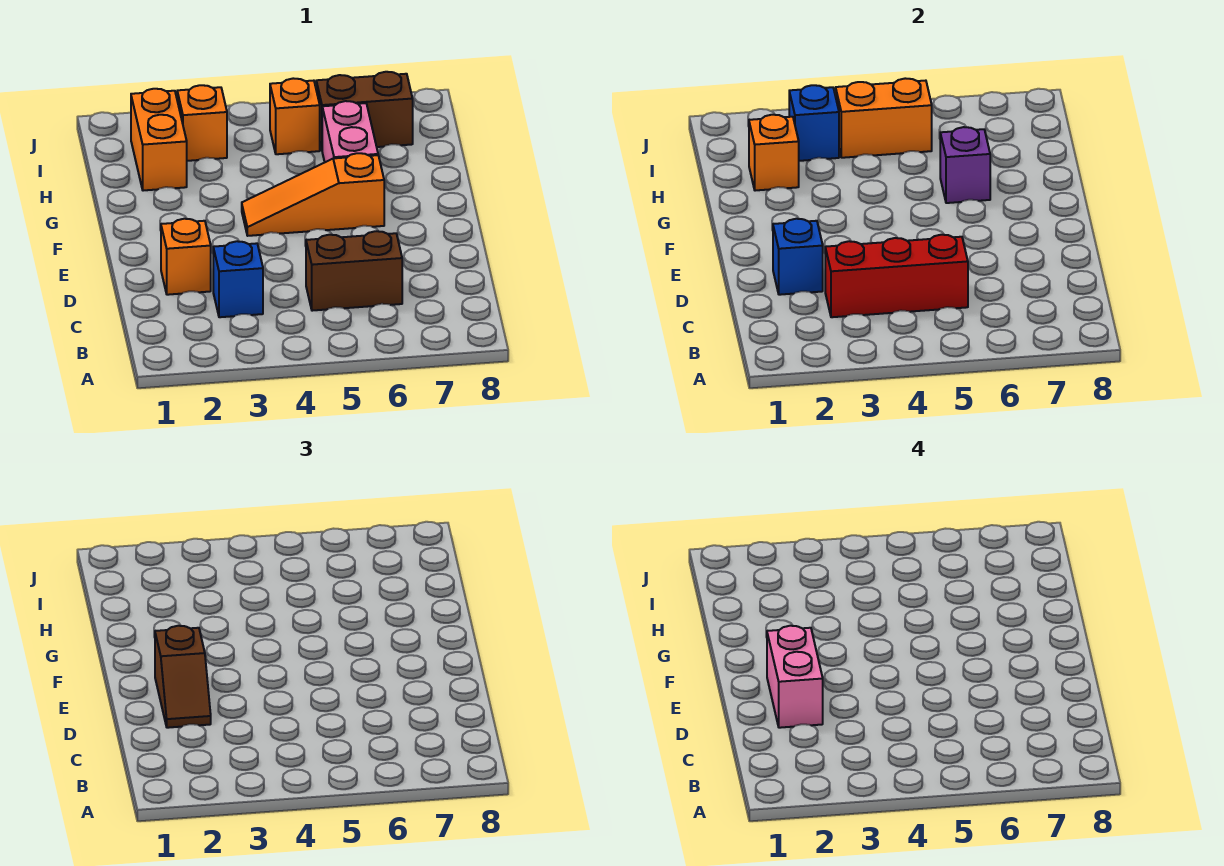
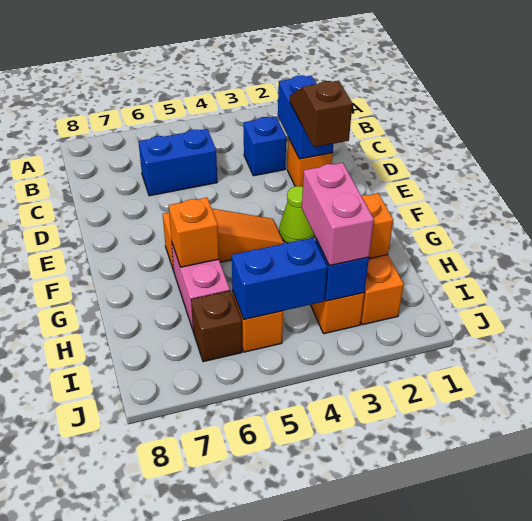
red 1x3 brick [825,235,968,317] -> none
brown 1x2 brick [306,231,402,311] -> blue 1x2 brick [138,129,217,196]
blue 1x1 brick [773,219,823,295] -> blue 1x2 brick [278,75,333,159]
pink 1x2 brick [767,626,823,728] -> pink 1x2 brick moved to [302,163,374,266]
none -> lime 1x1 cone [279,186,315,243]
purple 1x1 brick [940,127,990,203] -> orange 1x1 brick [169,198,219,267]
orange 1x2 brick [836,78,932,158] -> blue 1x2 brick [232,238,327,320]
brown 1x2 brick [316,72,413,149] -> brown 1x1 brick [191,291,242,362]

